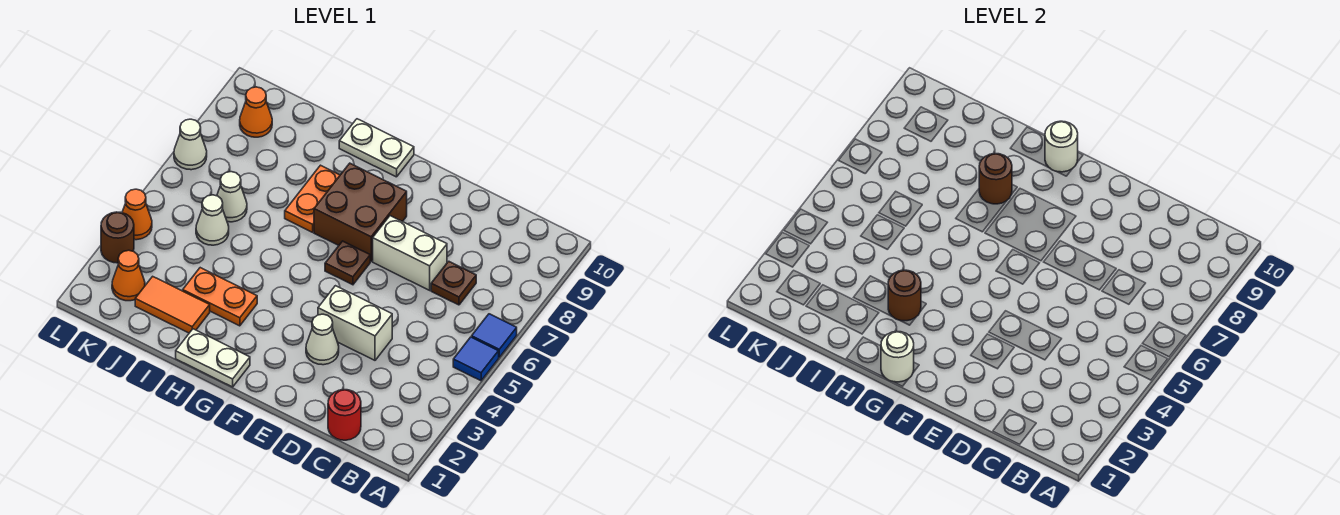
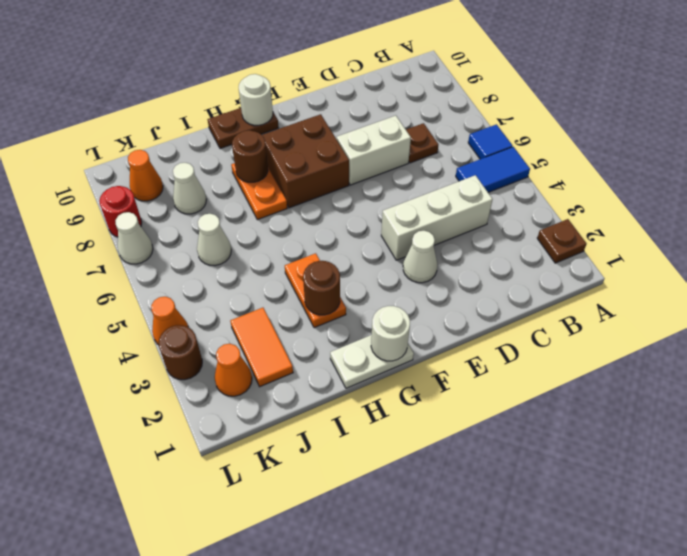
blue 1x1 tile [453,337,499,381] -> blue 1x2 tile [456,147,530,192]
red 1x1 round brick [328,390,361,440] -> red 1x1 round brick moved to [100,186,142,237]
white 1x2 brick [318,286,392,360] -> white 1x3 brick [381,175,493,260]
brown 1x1 plate [325,241,370,285] -> brown 1x1 plate moved to [537,219,586,263]
white 1x2 plate [339,119,414,177] -> brown 1x2 plate [207,108,278,149]
orange 1x2 plate [183,268,257,326] -> orange 1x2 plate turned to [285,253,346,328]
orange 1x2 tile [135,276,210,333] -> orange 1x2 tile turned to [230,308,293,387]
white 1x1 cone [196,195,229,245] -> white 1x1 cone moved to [173,163,206,214]

